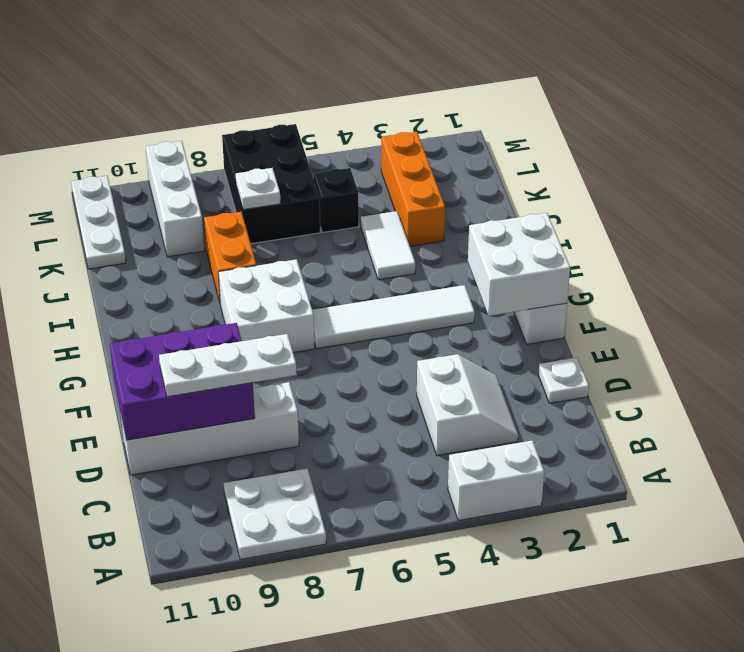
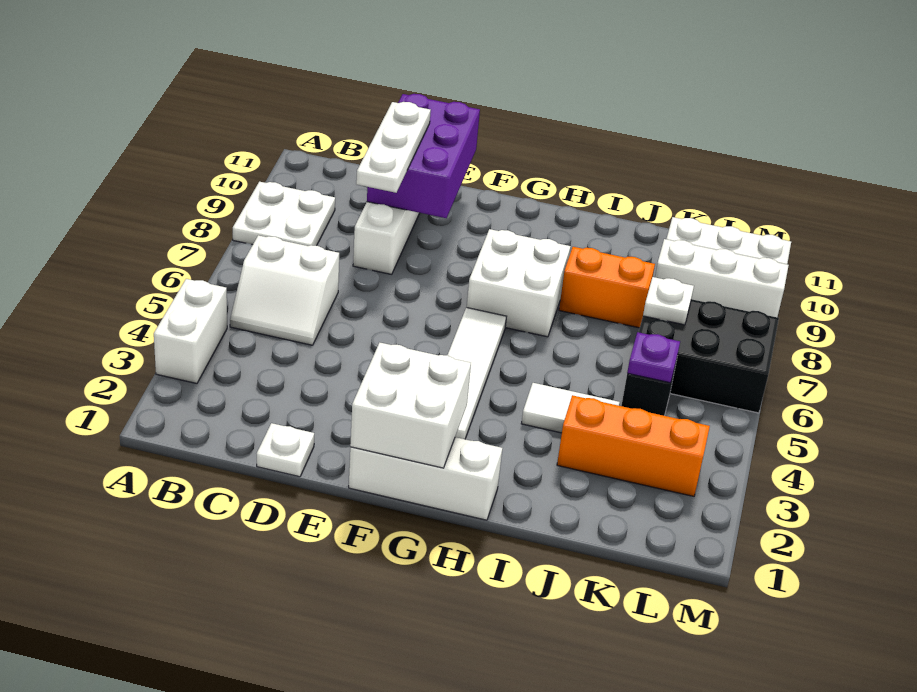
white 2x2 slope [417,354,518,456] -> white 2x2 slope moved to [230,235,339,345]
none -> purple 1x1 plate [627,332,680,383]

